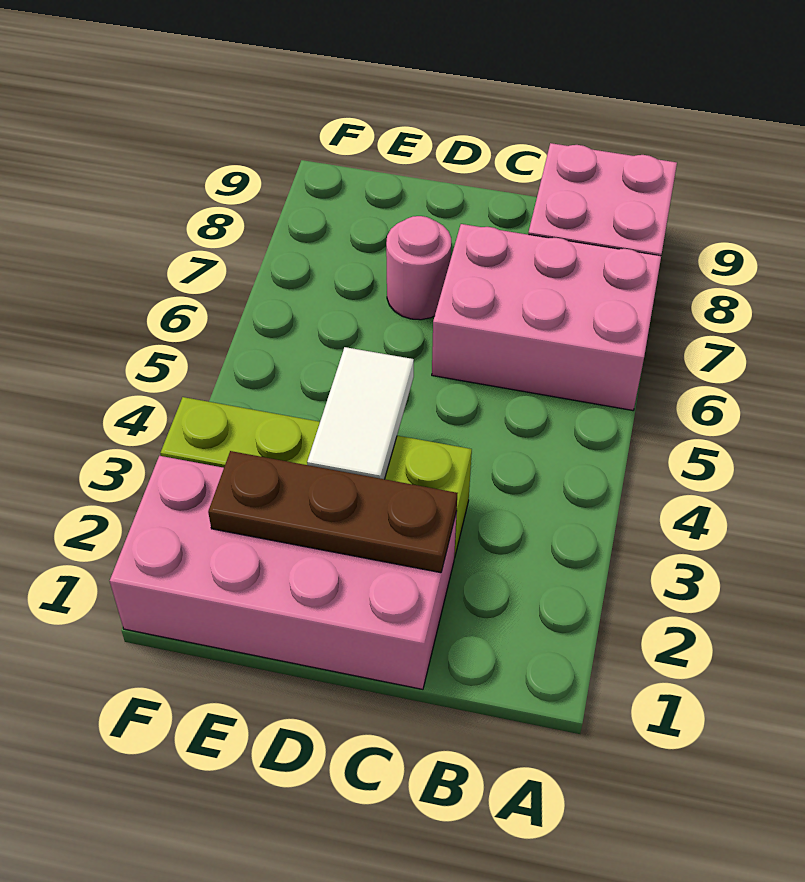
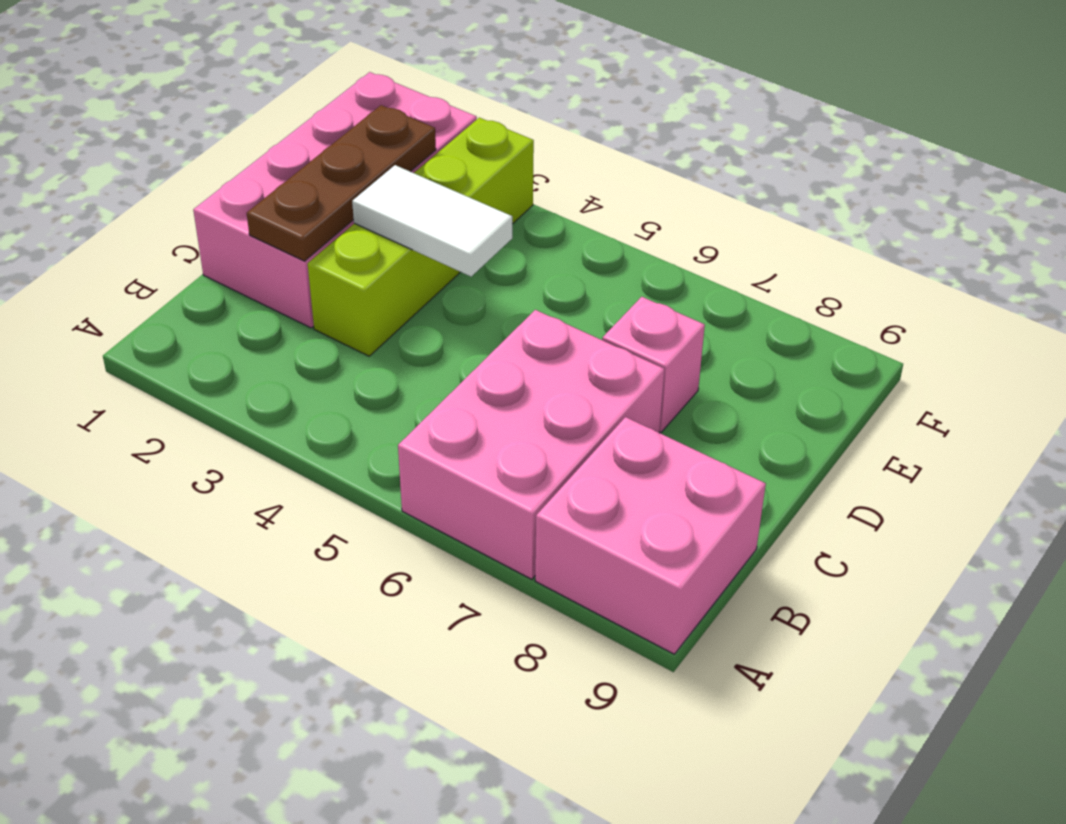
pink 1x1 round brick [386,216,451,320] -> pink 1x1 brick [602,297,705,433]

